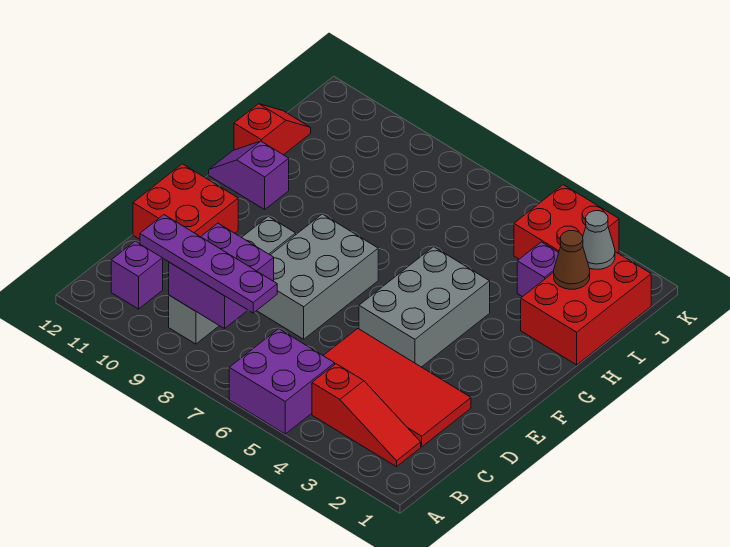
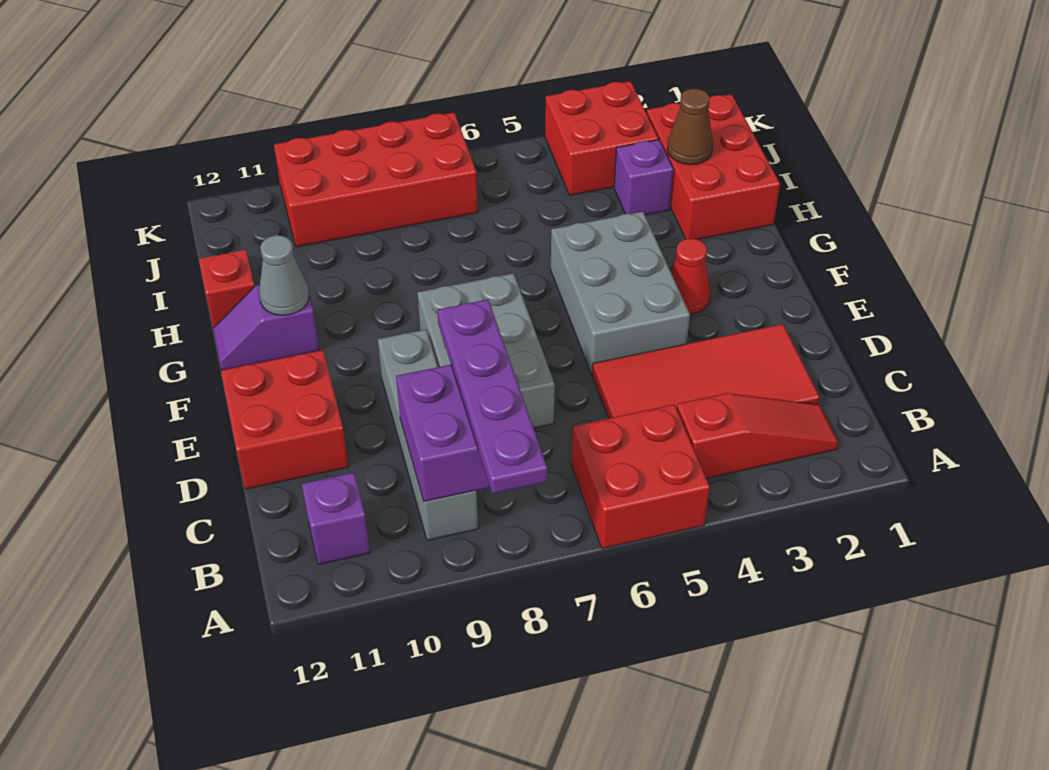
purple 2x2 brick [229,329,335,434] -> red 2x2 brick [572,404,710,549]
purple 1x4 plate [140,215,277,313] -> purple 1x4 plate turned to [437,300,547,494]
none -> red 1x1 cone [671,238,711,314]
grey 1x1 cone [583,211,615,269] -> grey 1x1 cone moved to [259,235,309,315]
none -> red 2x4 brick [274,112,478,247]

